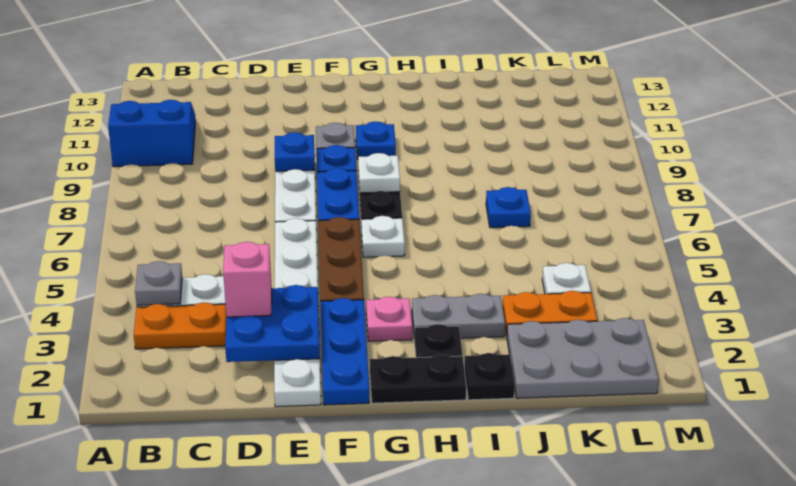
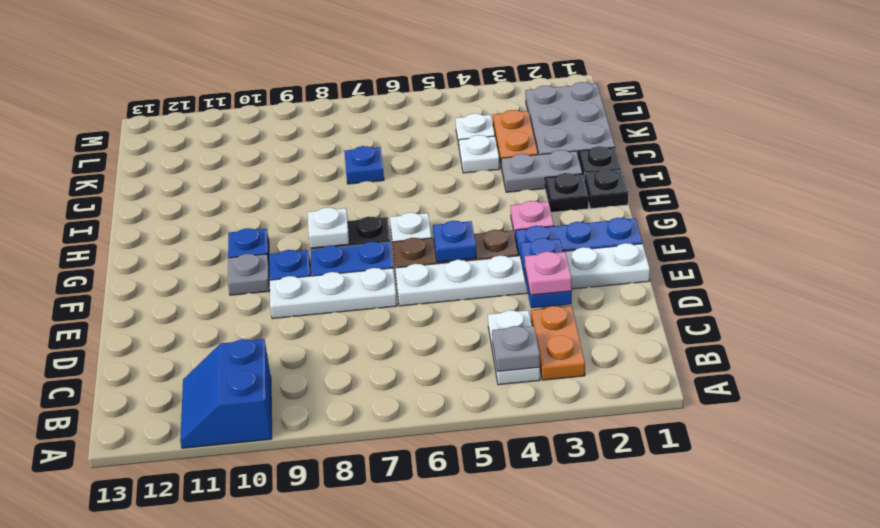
blue 2x2 plate [225,285,320,362] -> blue 1x2 plate [520,238,572,308]
pink 1x1 brick [223,242,272,317] -> pink 1x1 plate [525,252,572,295]
blue 1x1 plate [275,132,315,171] -> blue 1x1 plate moved to [433,221,476,262]
black 1x2 plate [370,355,466,403] -> black 1x1 plate [584,169,628,209]
grey 1x2 plate [412,294,505,339] -> grey 1x2 plate turned to [501,150,582,192]
none -> white 1x1 plate [459,135,500,173]

